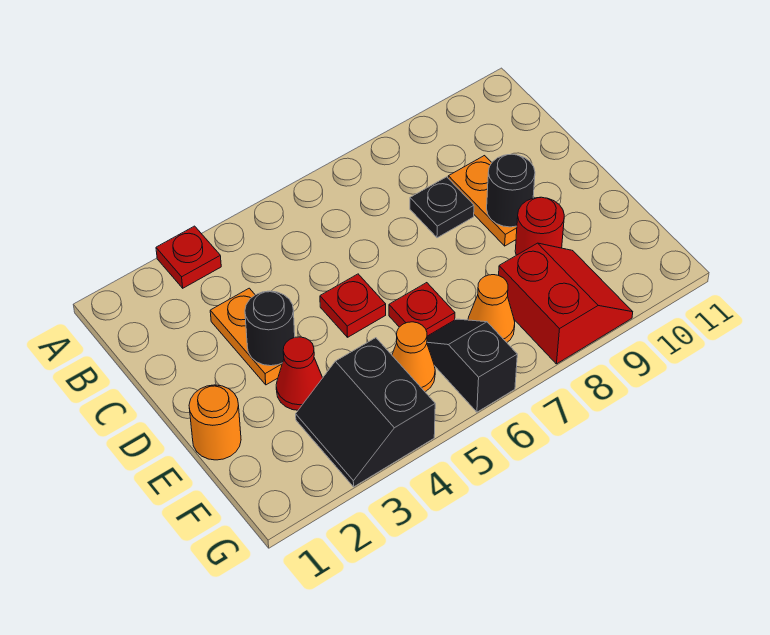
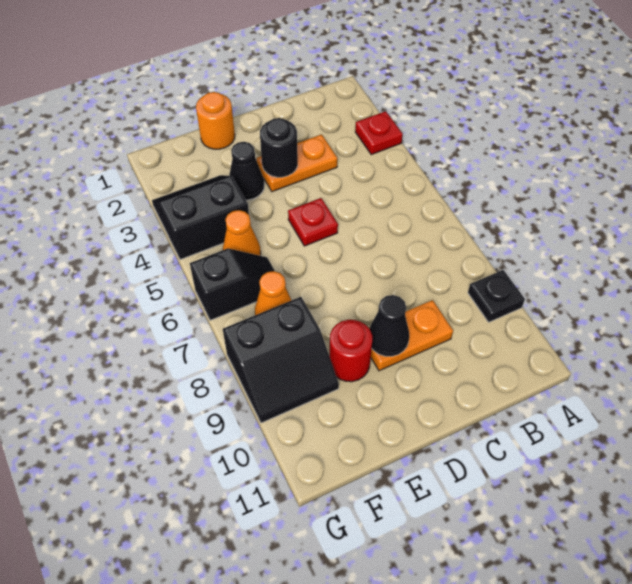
black 1x1 plate [410,177,474,238] -> black 1x1 plate moved to [468,270,525,322]
black 1x1 round brick [487,154,535,227] -> black 1x1 cone [369,295,409,356]
red 1x1 cone [276,337,322,410] -> black 1x1 cone [229,142,264,200]
red 1x1 plate [389,283,455,336] -> none
red 2x2 slope [499,243,633,364] -> black 2x2 slope [223,297,339,423]

